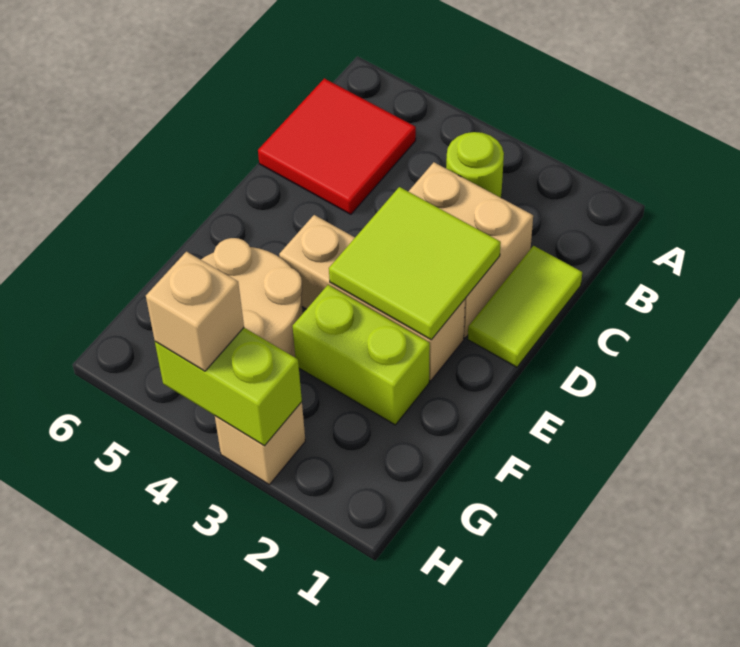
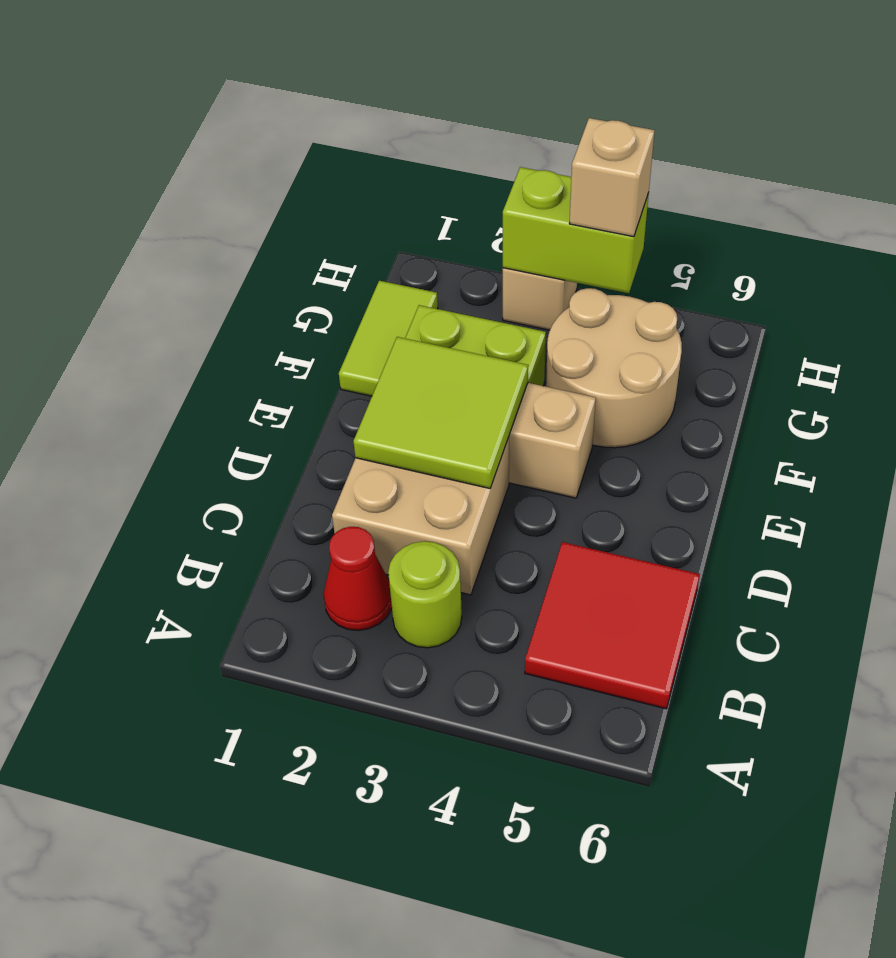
none -> red 1x1 cone [323,527,392,631]
lime 1x2 tile [468,246,582,367] -> lime 1x2 tile moved to [339,281,438,396]

